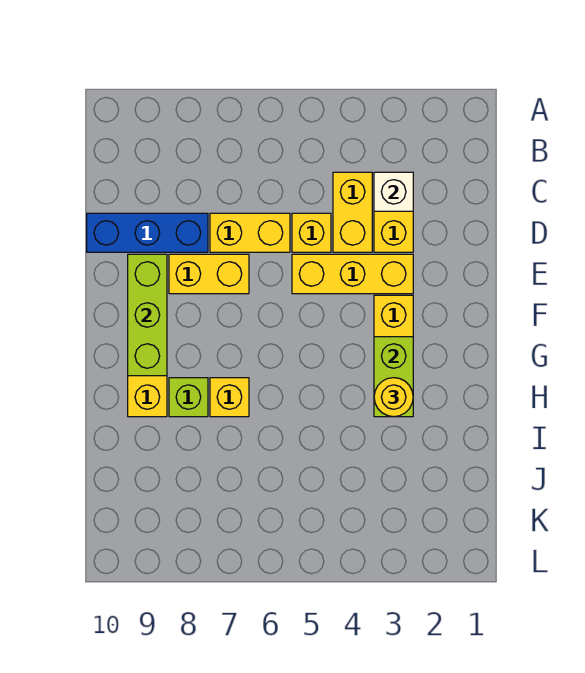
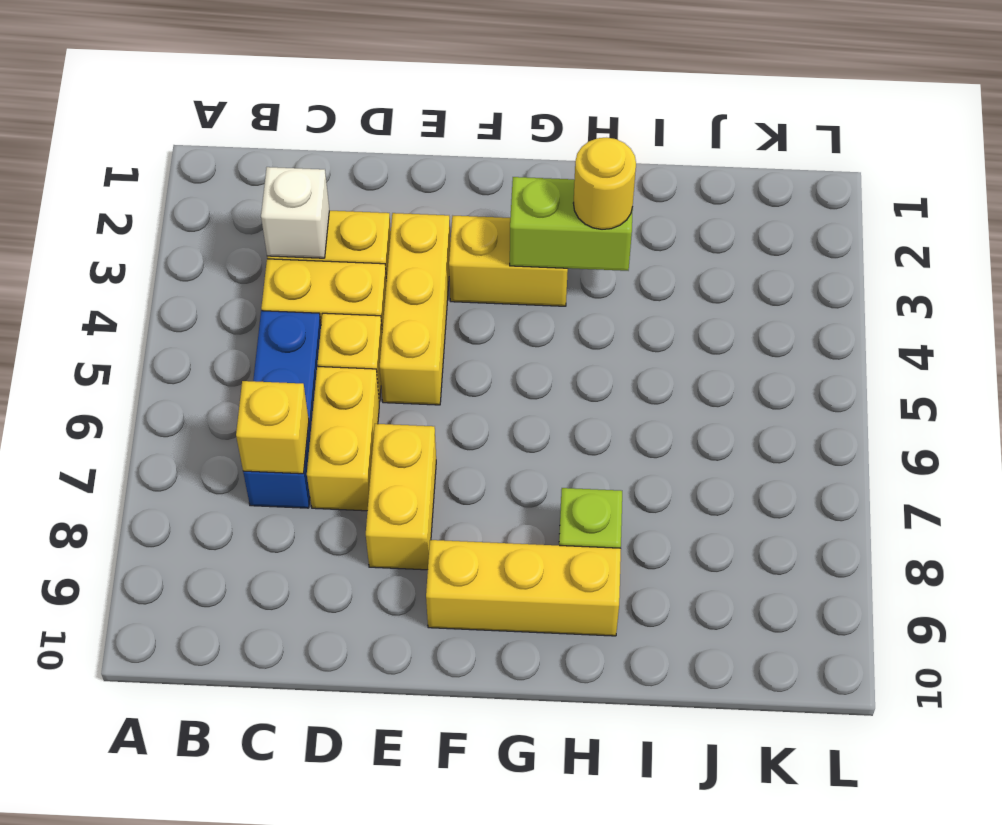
blue 1x3 brick [87,213,208,252] -> blue 1x3 brick moved to [243,311,321,508]
lime 1x3 brick [128,254,167,376] -> none
yellow 1x1 brick [210,378,249,417] -> yellow 1x1 brick moved to [236,381,309,474]

